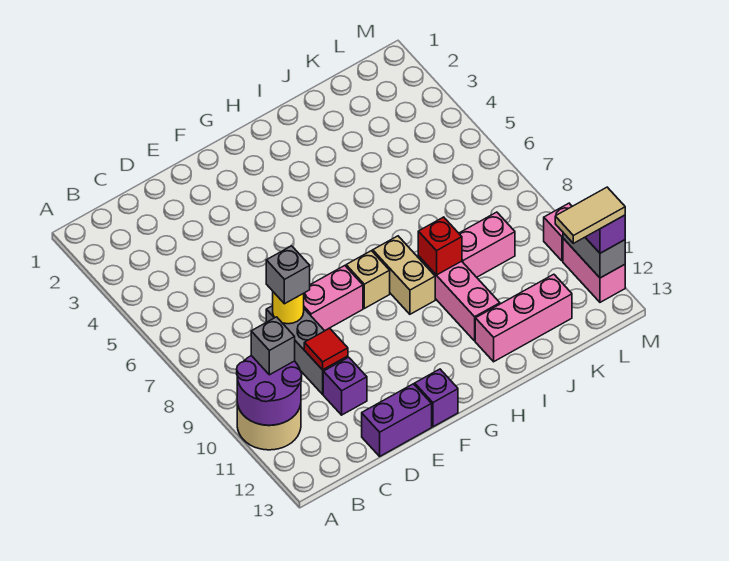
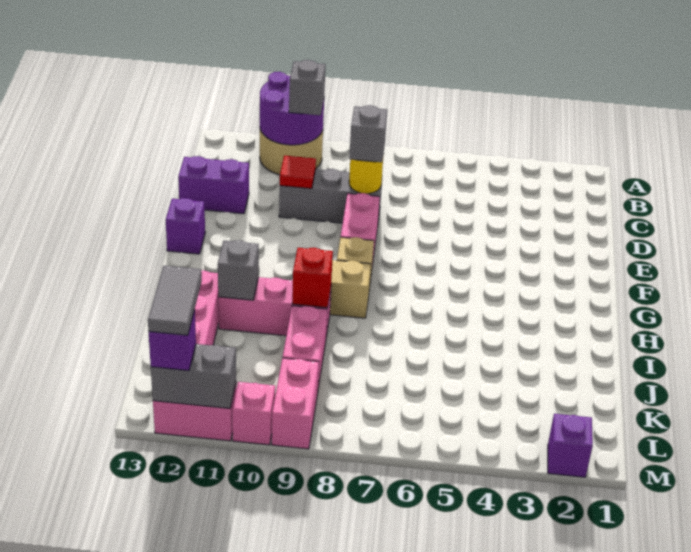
purple 1x1 brick [323,357,367,415] -> purple 1x1 brick moved to [548,414,593,477]
purple 1x2 brick [362,384,432,456] -> purple 1x2 brick turned to [178,156,249,214]
none -> grey 1x1 brick [218,240,259,300]
none -> pink 1x2 brick [272,358,319,449]
tan 1x2 tile [555,187,625,243] -> grey 1x2 tile [148,266,202,335]

